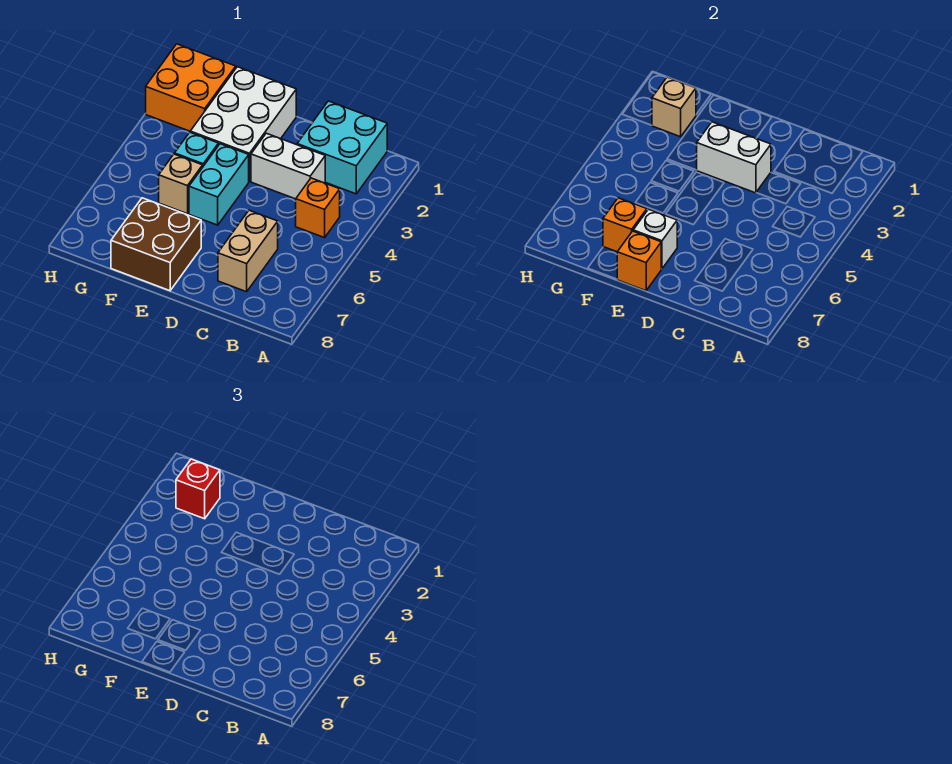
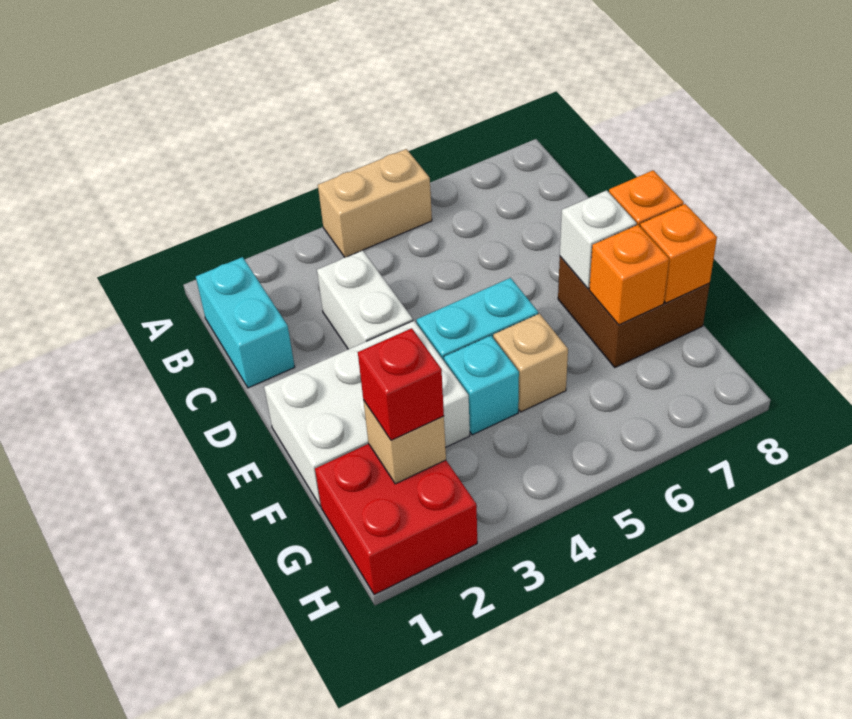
cyan 2x2 brick [297,101,387,194] -> cyan 1x2 brick [196,257,295,388]
orange 1x1 brick [296,178,340,238] -> orange 1x1 brick moved to [640,204,717,303]
tan 1x2 brick [218,210,278,292] -> tan 1x2 brick moved to [318,149,432,257]
white 1x2 brick [697,122,771,193] -> none
orange 2x2 brick [146,44,236,131] -> red 2x2 brick [315,444,477,595]

